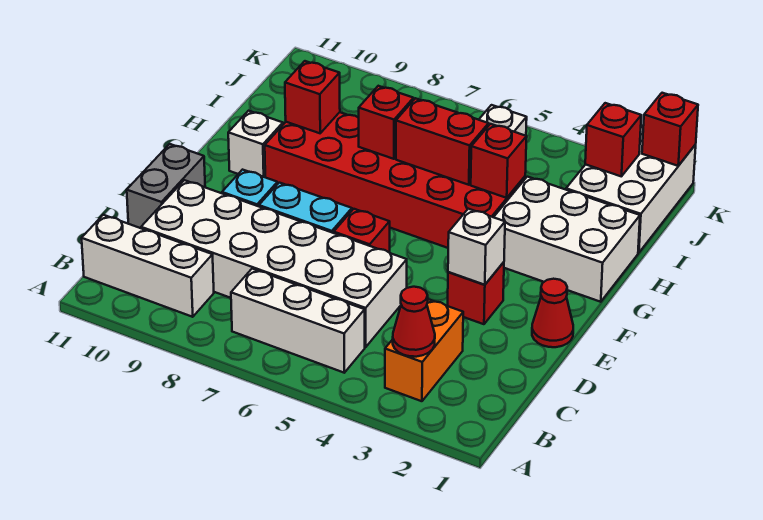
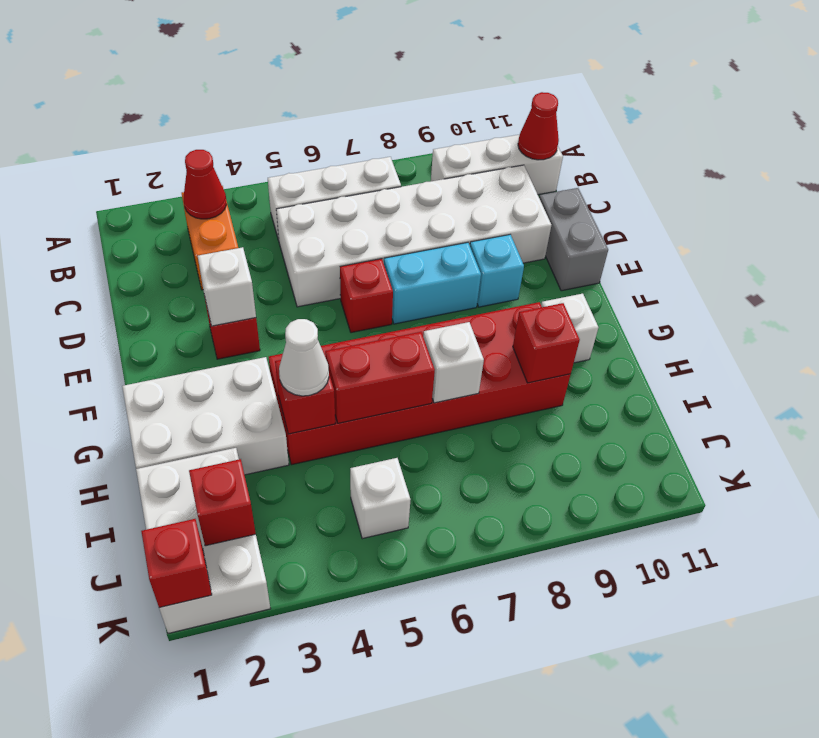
red 1x1 cone [532,279,573,347] -> red 1x1 cone moved to [518,92,559,160]
none -> white 1x1 cone [279,319,329,396]
red 1x1 brick [358,86,414,159] -> white 1x1 brick [423,322,484,403]

